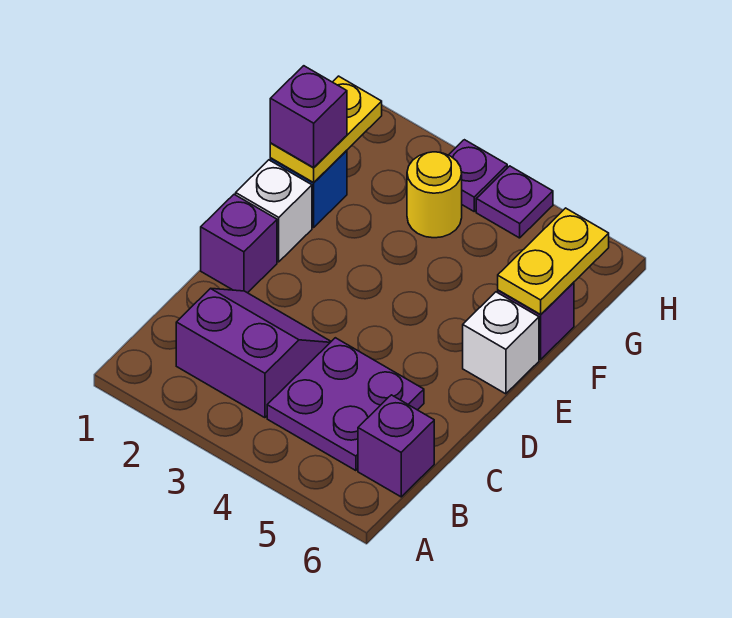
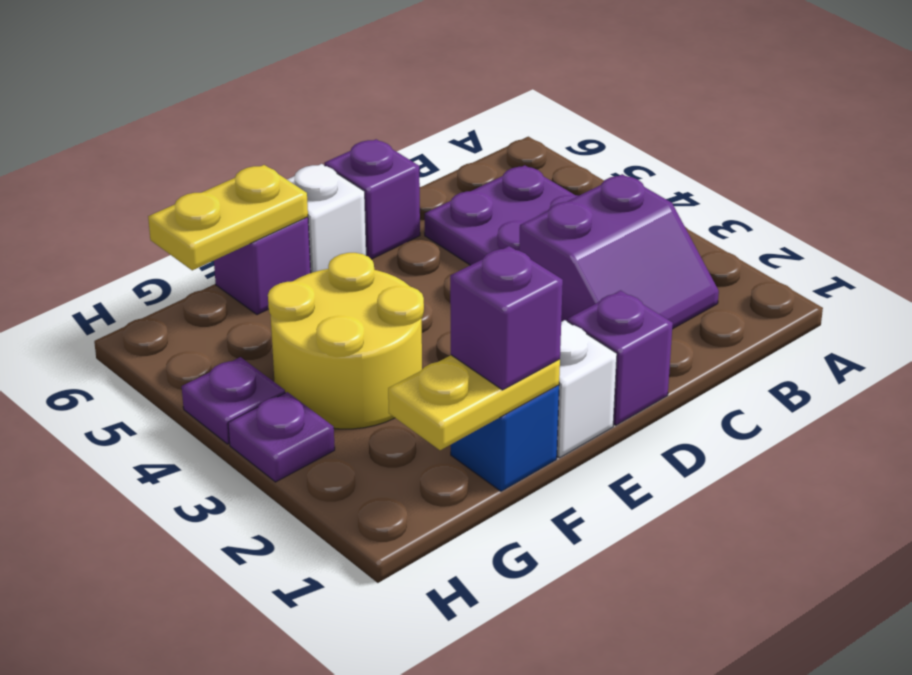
purple 2x2 slope [176,288,331,418] -> purple 2x2 slope turned to [519,174,719,329]
purple 1x1 brick [358,395,434,497] -> purple 1x1 brick moved to [324,139,420,259]
yellow 1x1 round brick [407,152,462,238] -> yellow 2x2 round brick [268,253,424,429]

